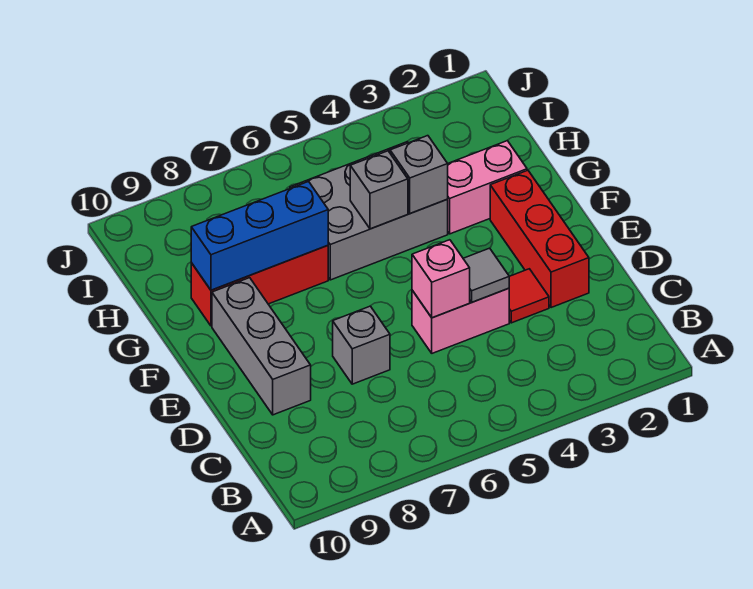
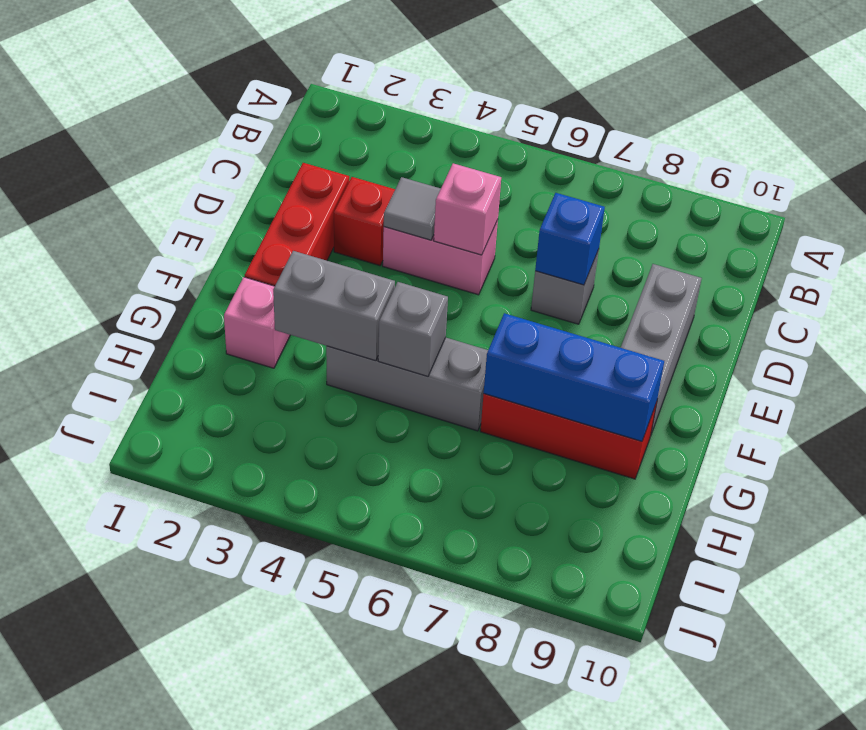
red 1x1 tile [509,269,549,323] -> red 1x1 brick [334,177,395,266]
none -> blue 1x1 brick [535,193,605,285]
pink 1x2 brick [447,141,527,234] -> pink 1x1 brick [224,277,290,368]
grey 2x3 brick [290,142,448,280] -> grey 1x3 brick [326,337,488,431]
grey 1x1 brick [390,136,448,213] -> grey 1x2 brick [273,251,395,361]

